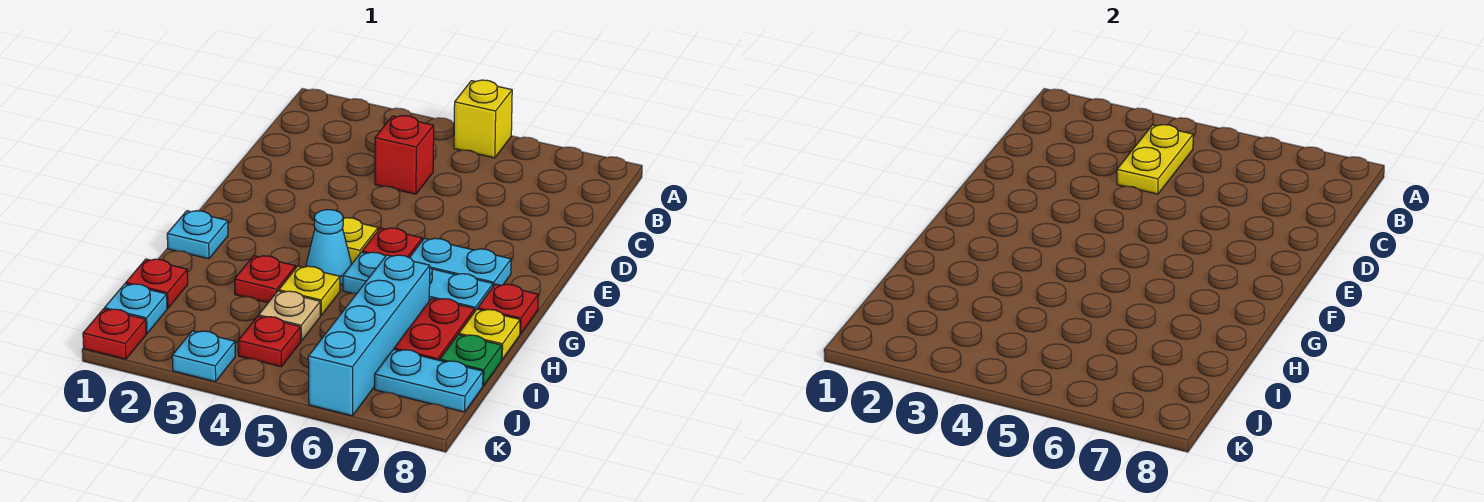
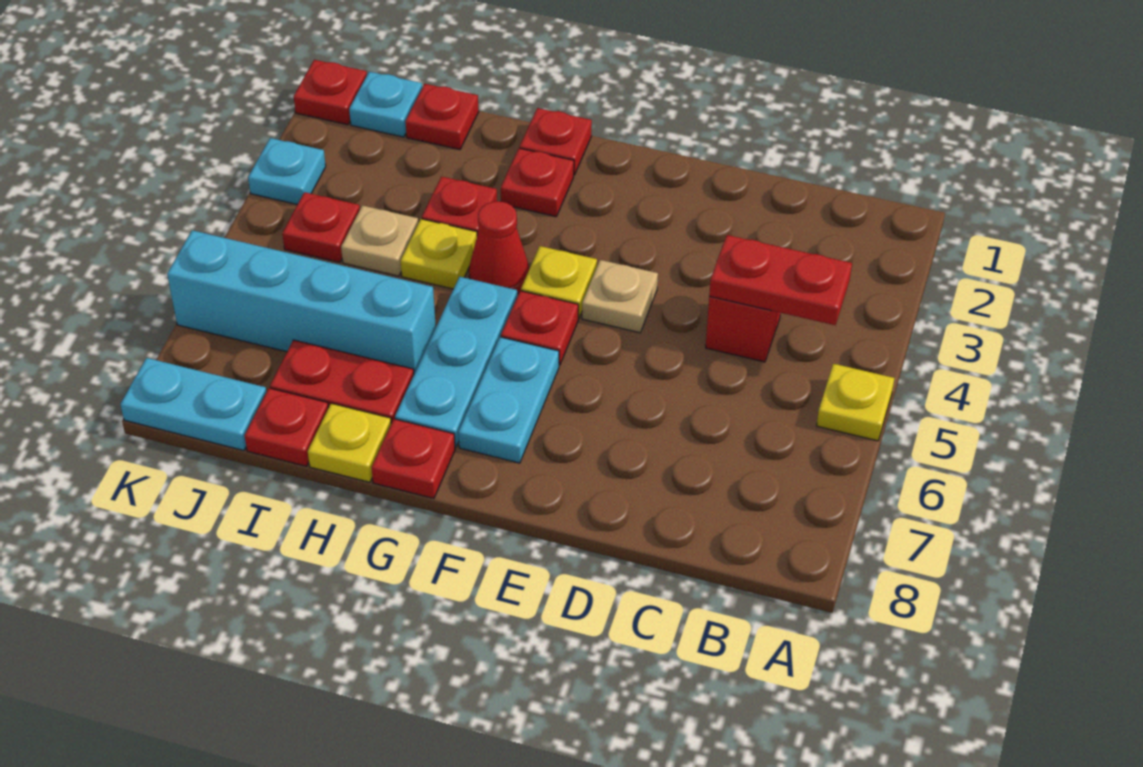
yellow 1x1 brick [454,80,512,158] -> yellow 1x1 plate [817,364,894,441]
yellow 1x2 plate [1117,125,1193,194] -> red 1x2 plate [709,235,852,325]
none -> tan 1x1 plate [582,260,658,333]
cyan 1x1 plate [167,211,228,259] -> red 1x1 plate [520,108,592,175]
none -> red 1x1 plate [501,148,574,217]
cyan 1x1 cone [306,210,352,285] -> red 1x1 cone [469,201,529,294]
green 1x1 plate [440,335,502,386] -> red 1x1 plate [245,388,329,466]
cyan 1x2 plate [375,349,483,412] -> cyan 1x2 plate turned to [120,358,266,450]

